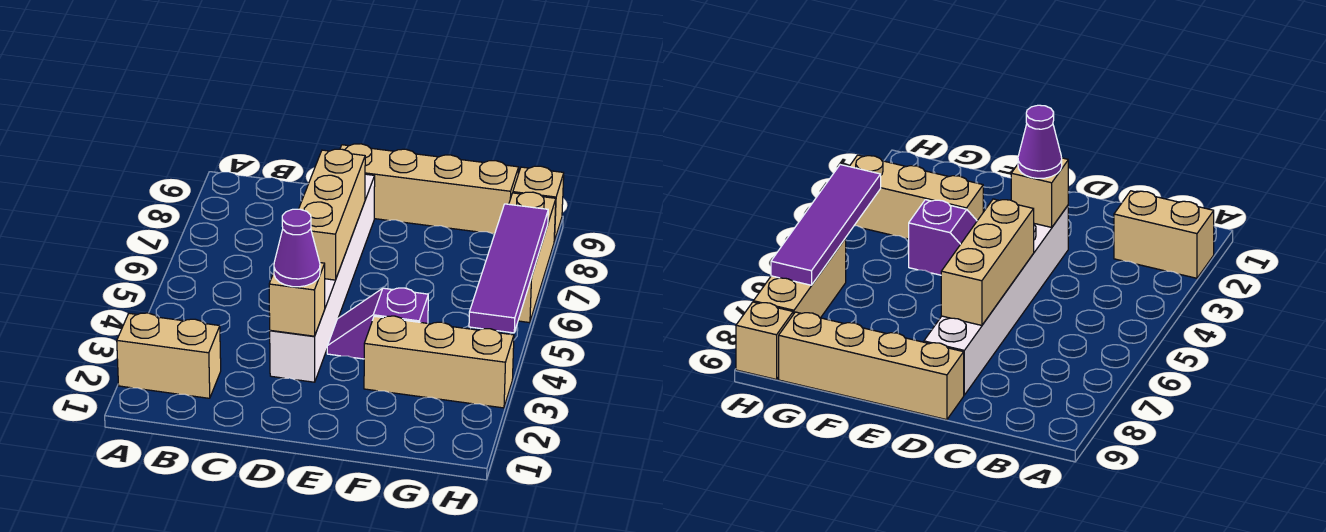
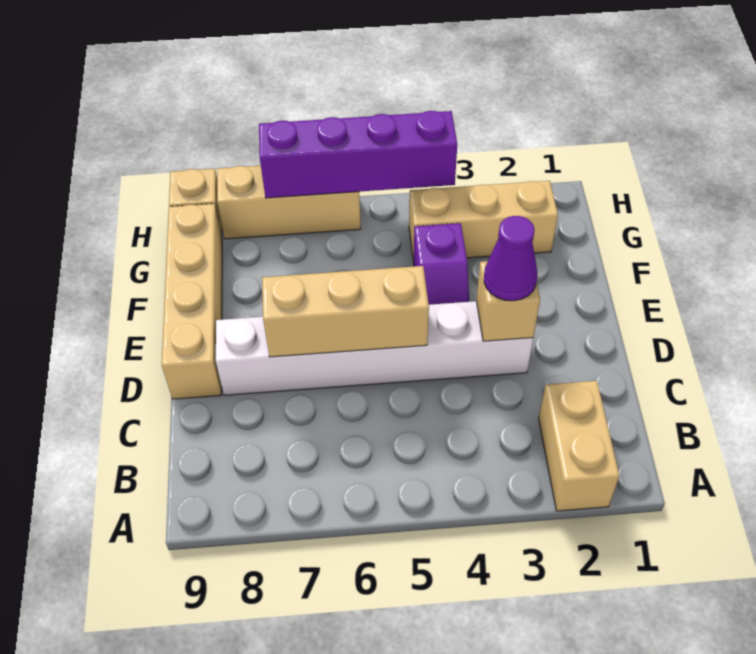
tan 1x3 brick [364,316,514,408] -> tan 1x3 brick turned to [409,181,558,261]
purple 1x4 tile [469,204,548,333] -> purple 1x4 brick [259,111,457,198]

